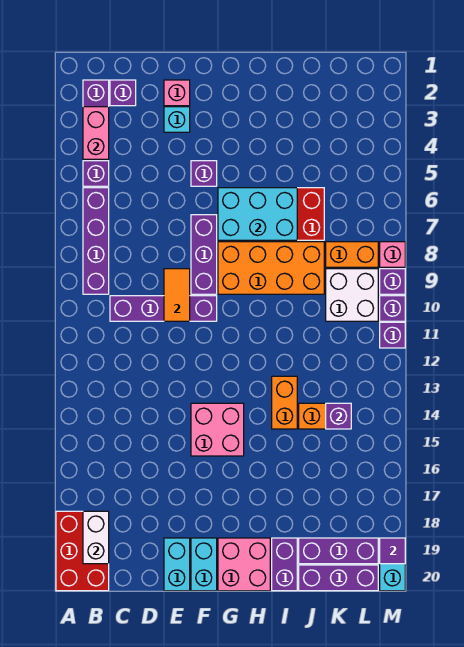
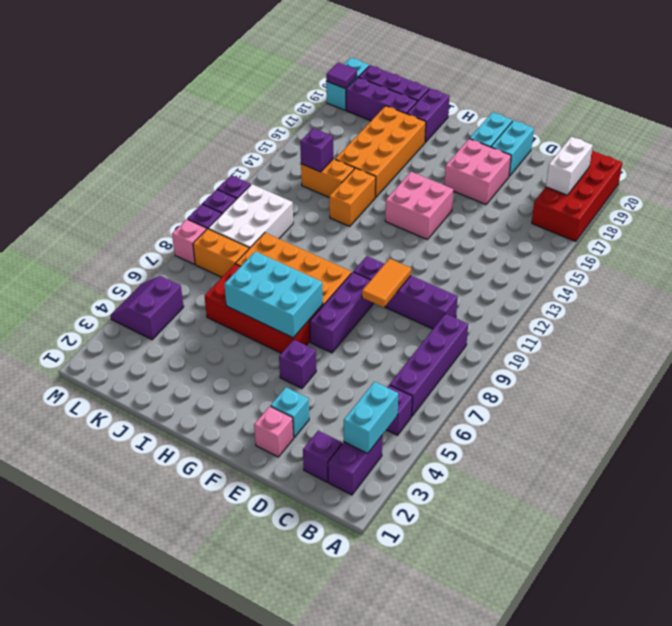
red 2x3 brick [56,511,109,591] -> red 2x4 brick [532,151,622,241]
pink 1x2 brick [83,107,109,159] -> cyan 1x2 brick [344,382,398,454]
pink 2x2 brick [218,538,270,591] -> pink 2x2 brick moved to [444,139,511,204]
none -> orange 2x4 brick [335,106,426,197]
white 2x2 brick [326,269,378,321] -> white 2x3 brick [208,184,293,248]
none -> purple 2x2 slope [110,276,184,340]

